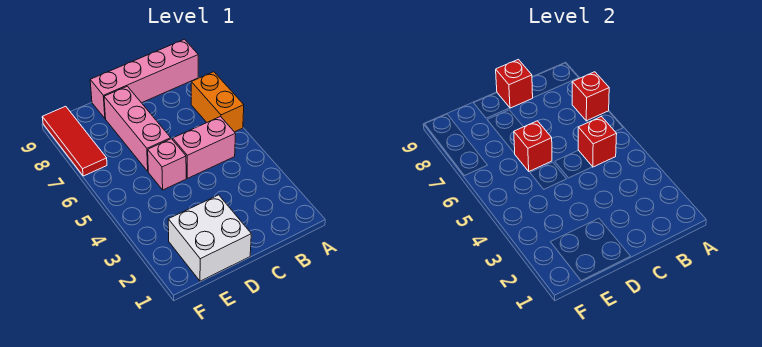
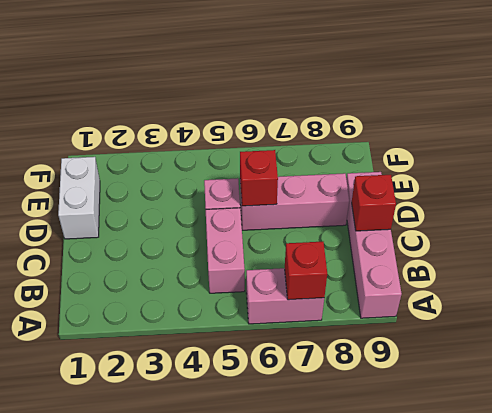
orange 1x2 brick [191,72,244,132] -> pink 1x2 brick [246,268,324,324]
red 1x1 brick [578,117,617,167] -> none
white 2x2 brick [168,195,251,281] -> white 1x2 brick [58,157,100,239]
red 1x3 tile [42,106,107,176] -> none

